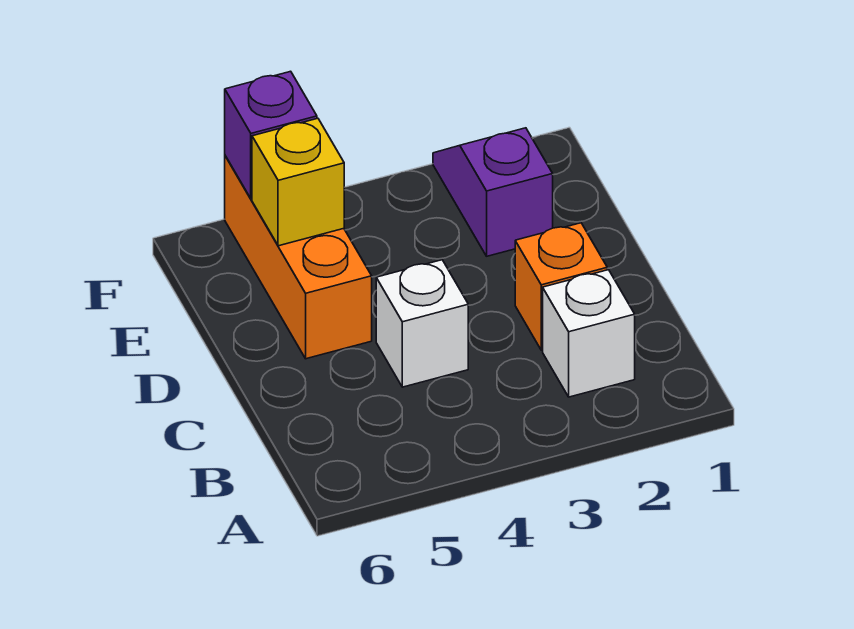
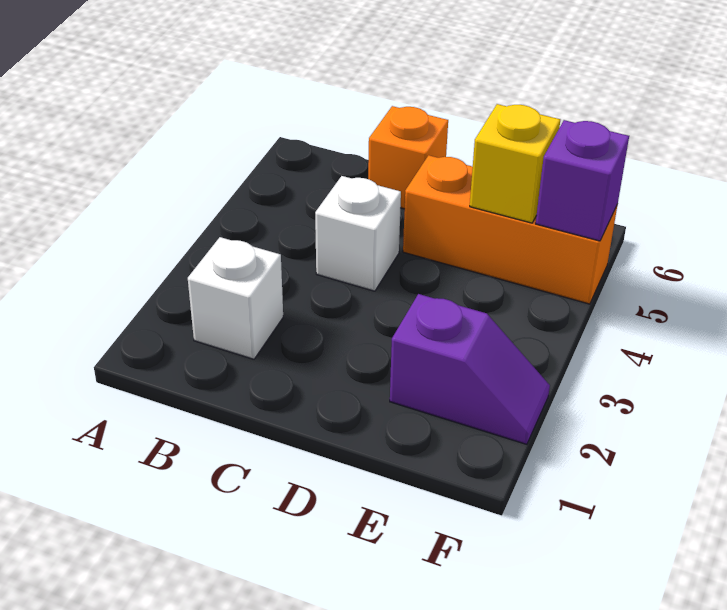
orange 1x1 brick [515,223,607,350] -> orange 1x1 brick moved to [368,106,448,209]

